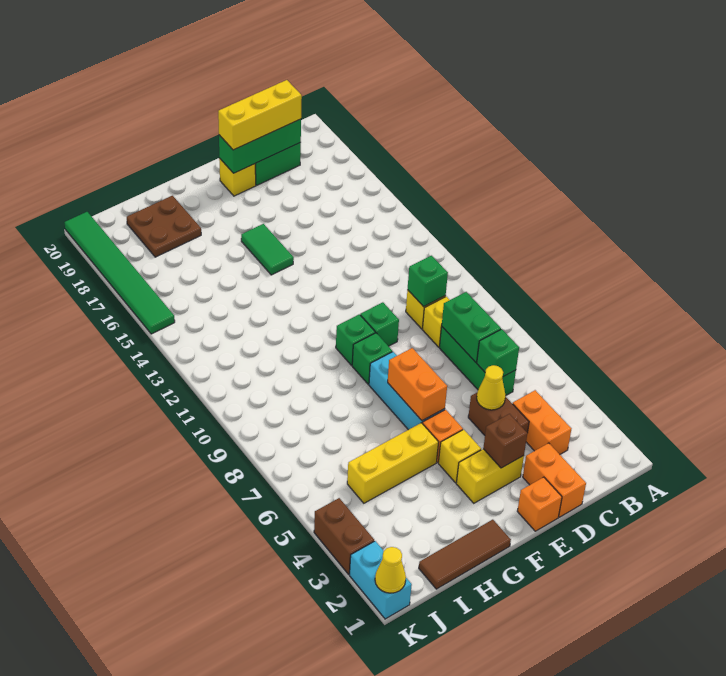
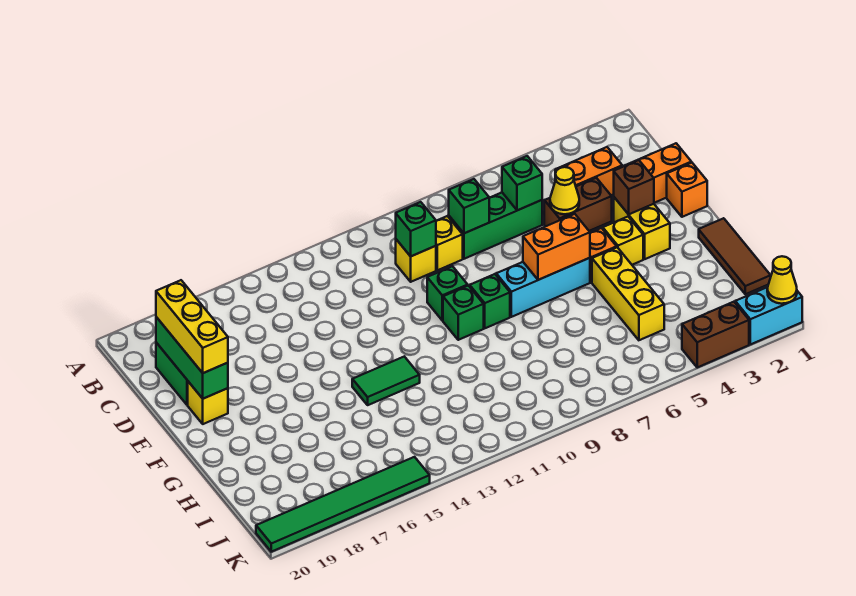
green 1x2 brick [442,292,501,362] -> green 1x1 brick [449,179,489,233]
green 1x2 tile [241,224,294,275] -> green 1x2 tile moved to [352,357,420,405]
brown 2x2 plate [127,196,201,257] -> none

